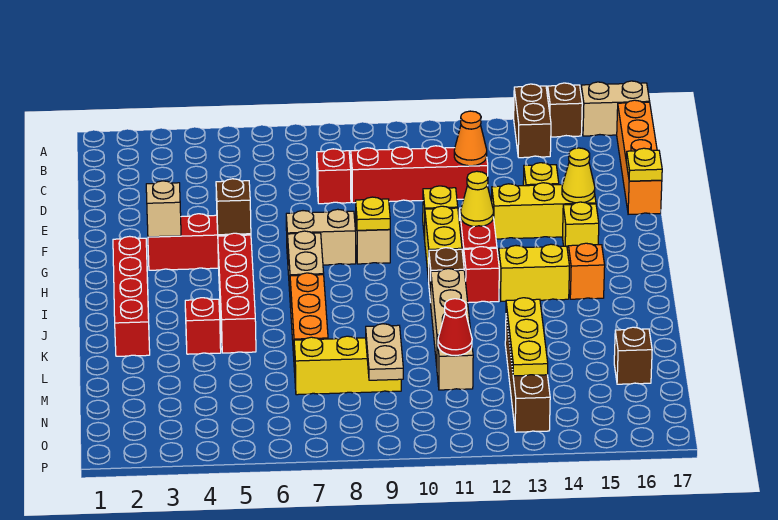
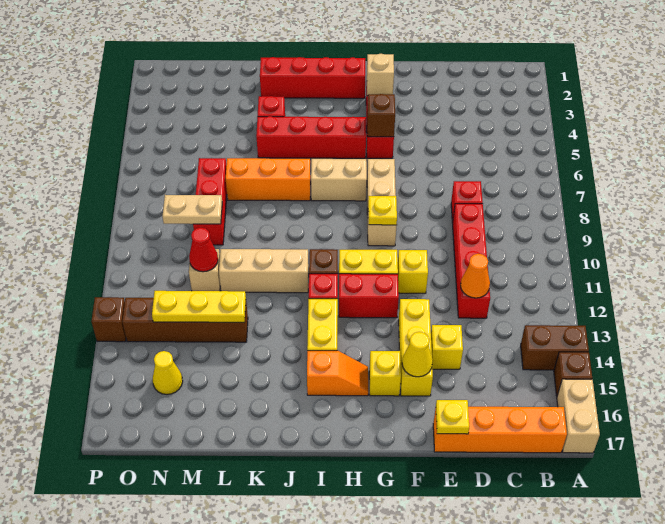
yellow 1x1 cone [461,171,494,227] -> yellow 1x1 cone moved to [153,351,183,394]
yellow 1x3 brick [294,336,401,395] -> red 1x3 brick [193,158,227,245]
brown 1x1 brick [614,327,652,384] -> brown 1x1 brick moved to [91,297,126,342]

